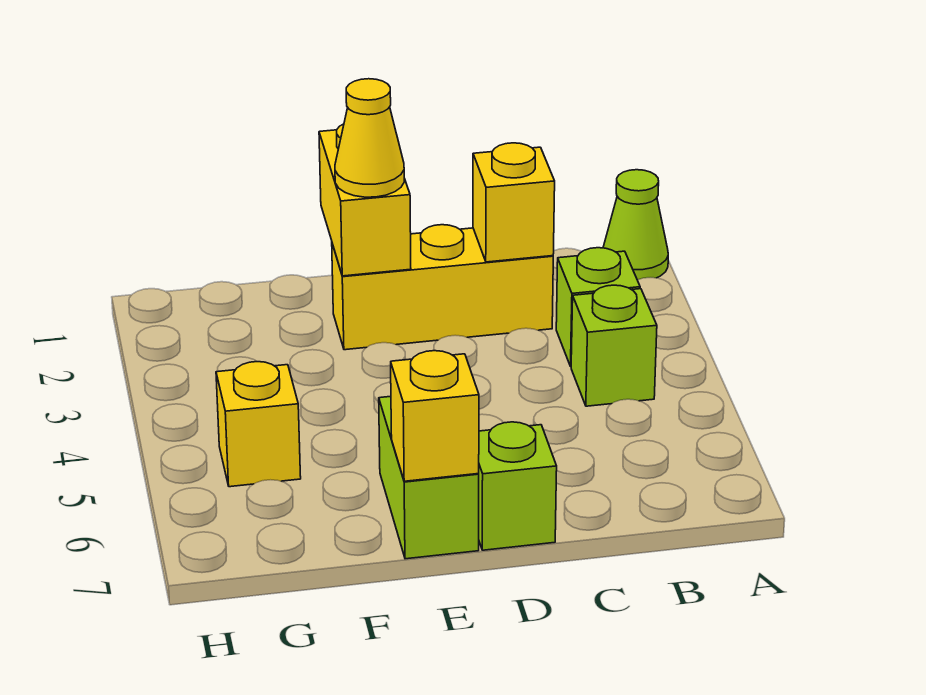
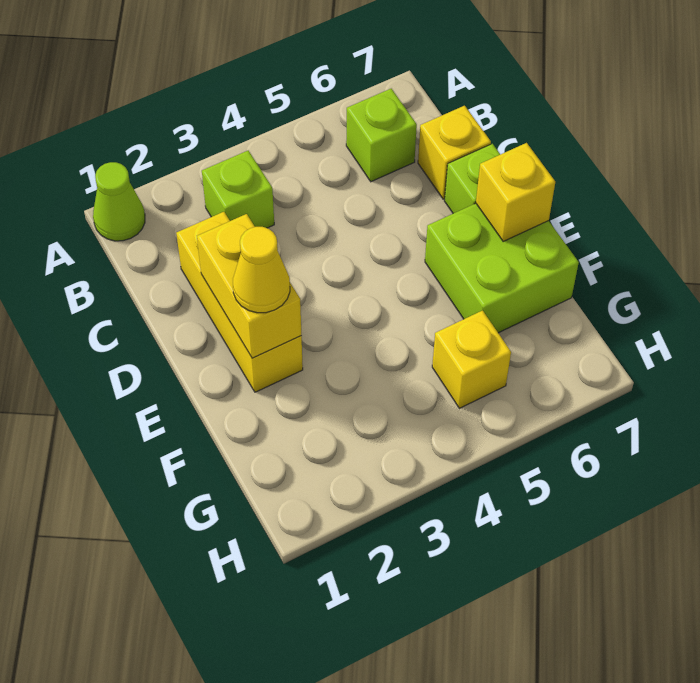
lime 1x1 brick [571,285,657,406] -> lime 1x1 brick moved to [346,89,417,182]
yellow 1x1 brick [473,143,555,262] -> yellow 1x1 brick moved to [418,106,491,199]
yellow 1x2 brick [319,124,411,276] -> yellow 1x2 brick turned to [197,214,301,358]
lime 1x2 brick [379,396,479,559] -> lime 2x2 brick [425,203,579,333]

